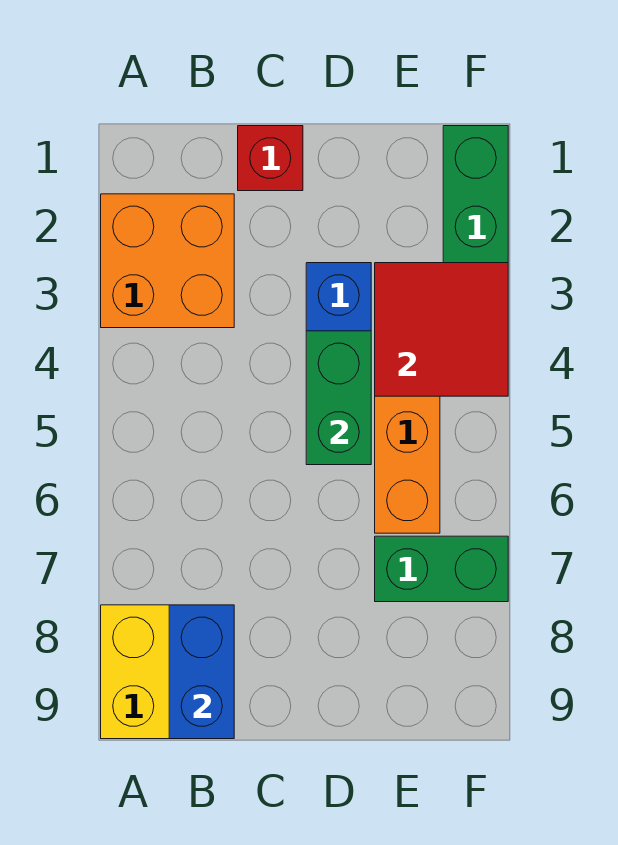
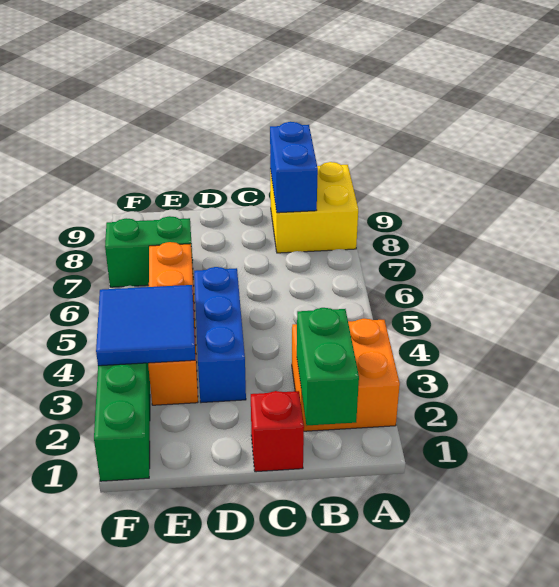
green 1x2 brick [306,331,371,465] -> green 1x2 brick moved to [297,308,359,425]
red 2x2 tile [375,263,508,396] -> blue 2x2 tile [96,285,195,366]

